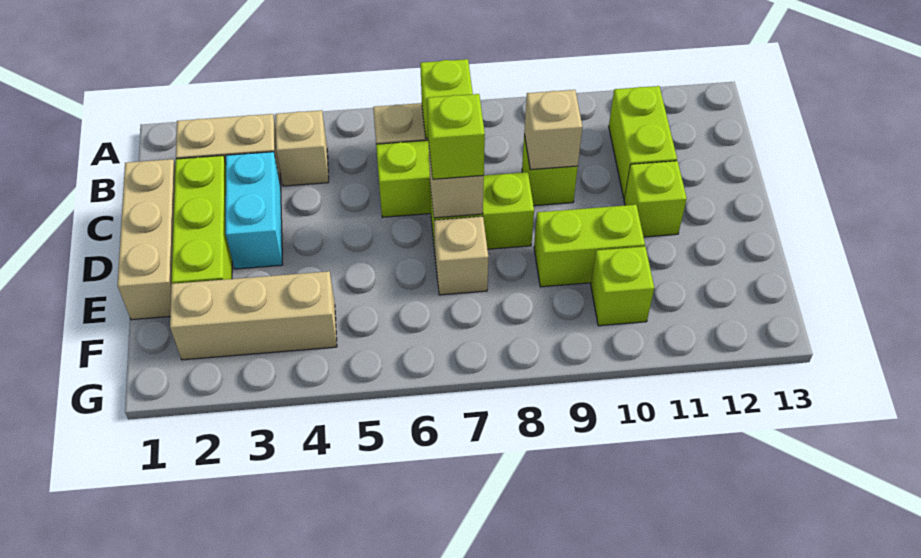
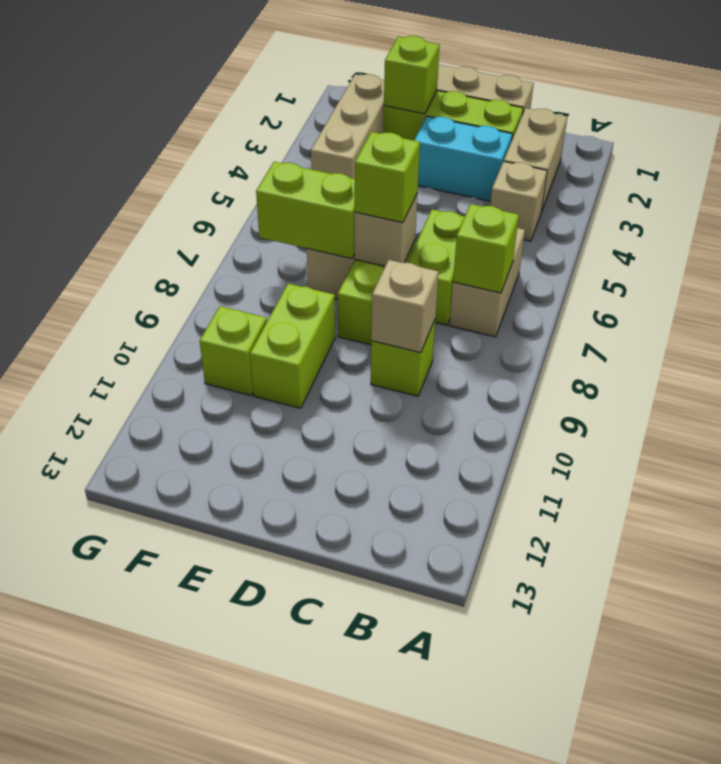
lime 1x2 brick [609,86,677,198] -> lime 1x2 brick moved to [256,162,355,259]
lime 1x1 brick [624,161,687,237] -> lime 1x1 brick moved to [384,36,440,114]

